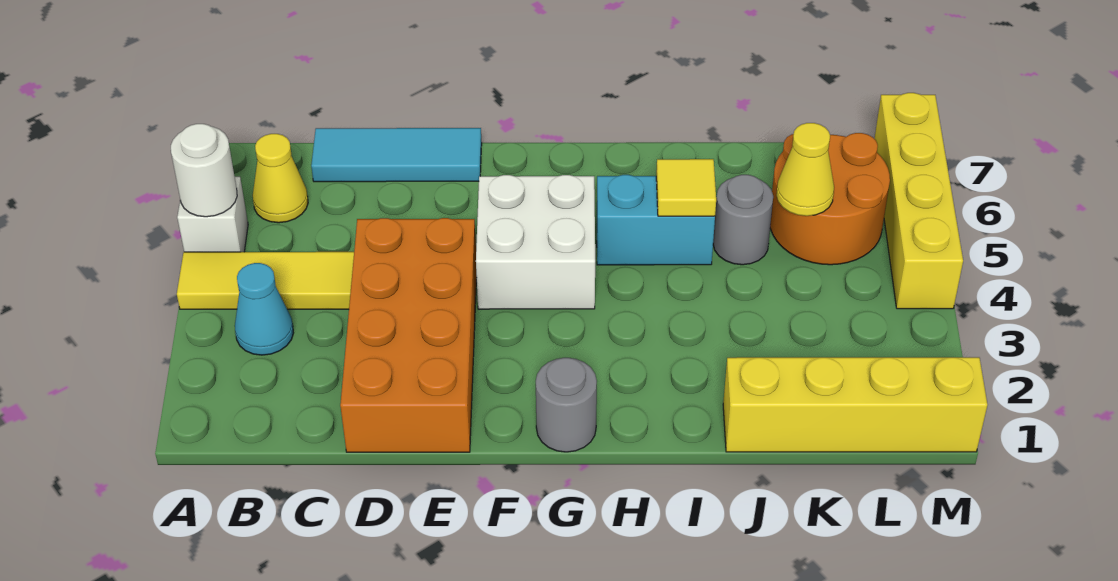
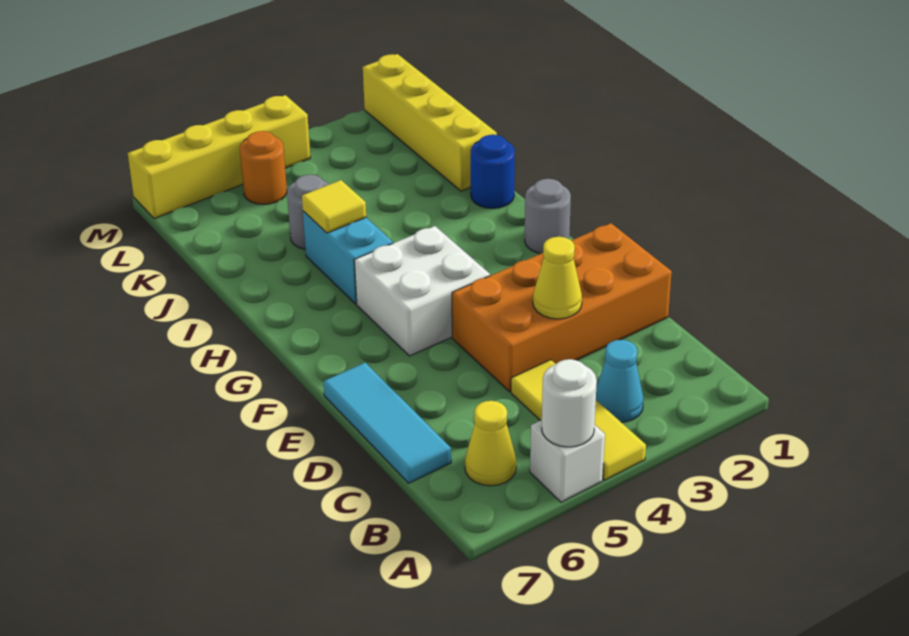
none -> blue 1x1 round brick [471,135,515,208]
orange 2x2 round brick [770,133,890,265] -> orange 1x1 round brick [240,131,287,204]
yellow 1x1 cone [776,123,834,216] -> yellow 1x1 cone moved to [533,237,582,319]

